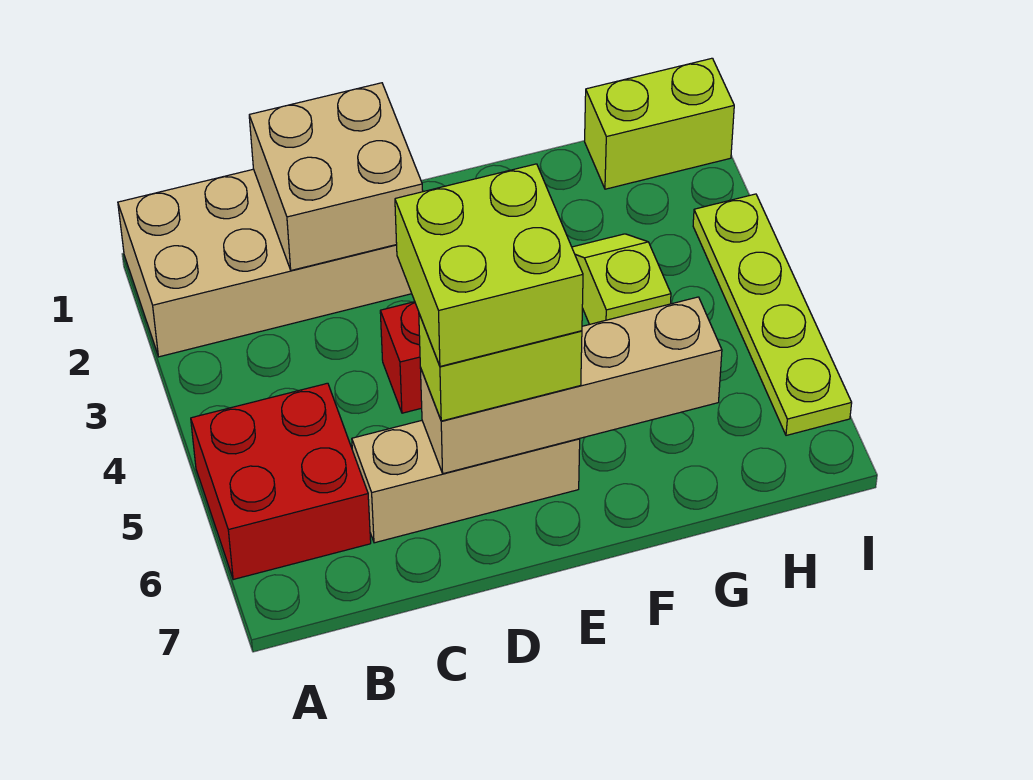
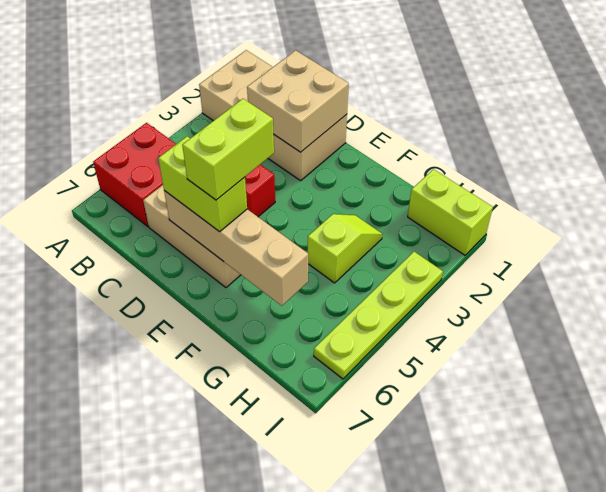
lime 2x2 brick [395,164,583,366] -> lime 1x2 brick [182,99,274,200]

